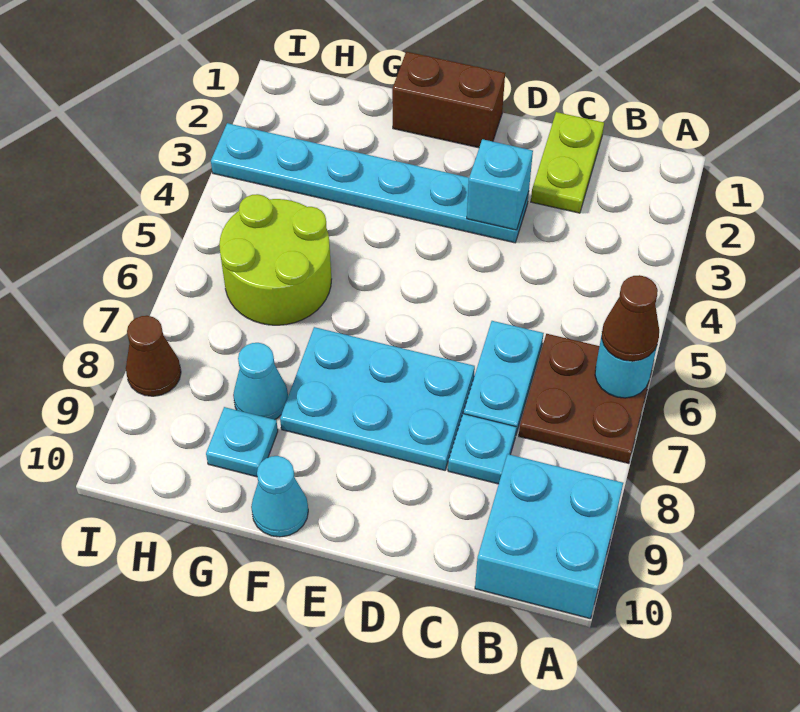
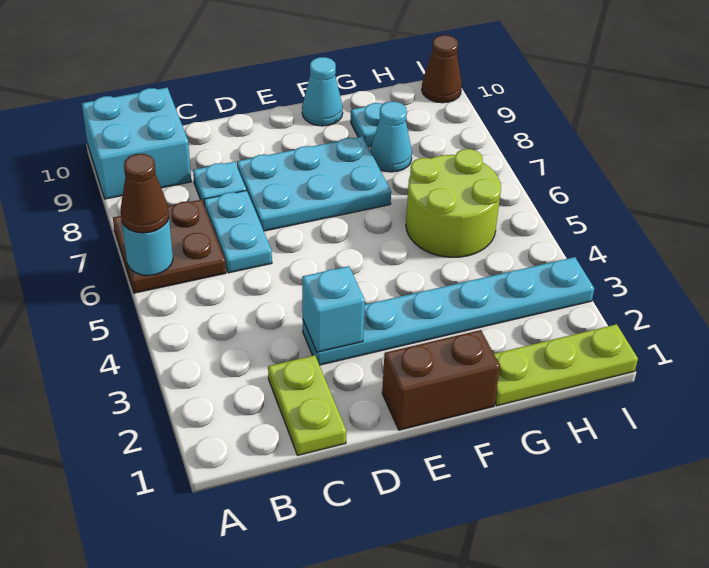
none -> lime 1x3 plate [494,324,638,406]
brown 1x1 cone [126,316,181,396] -> brown 1x1 cone moved to [422,35,462,103]

